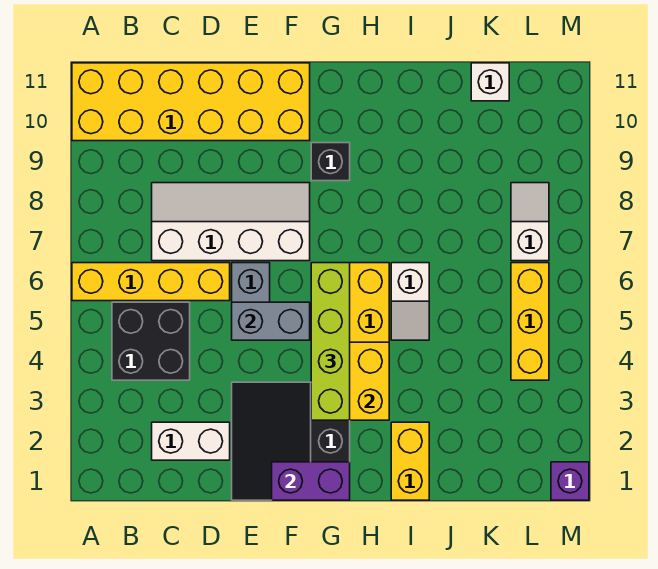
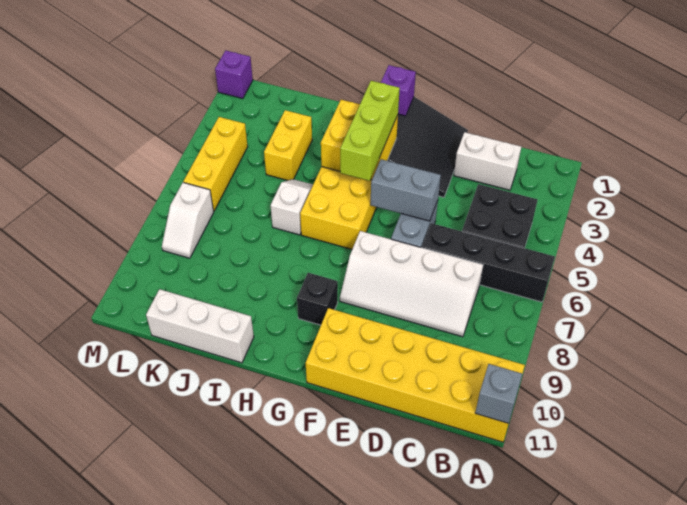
yellow 1x4 brick [72,263,230,301] -> black 1x4 brick [422,223,555,302]
none -> grey 1x1 brick [475,364,522,423]
purple 1x2 brick [272,462,350,500] -> purple 1x1 brick [381,65,416,116]
lime 1x4 brick [311,263,350,420] -> lime 1x3 brick [340,81,400,181]
yellow 1x2 brick [391,422,429,500] -> yellow 1x2 brick moved to [264,110,312,181]
white 1x1 brick [471,63,509,101] -> white 1x3 brick [146,289,254,363]

